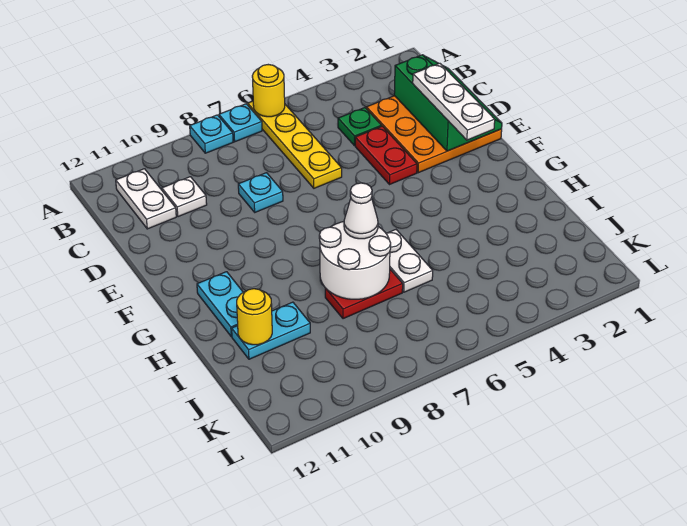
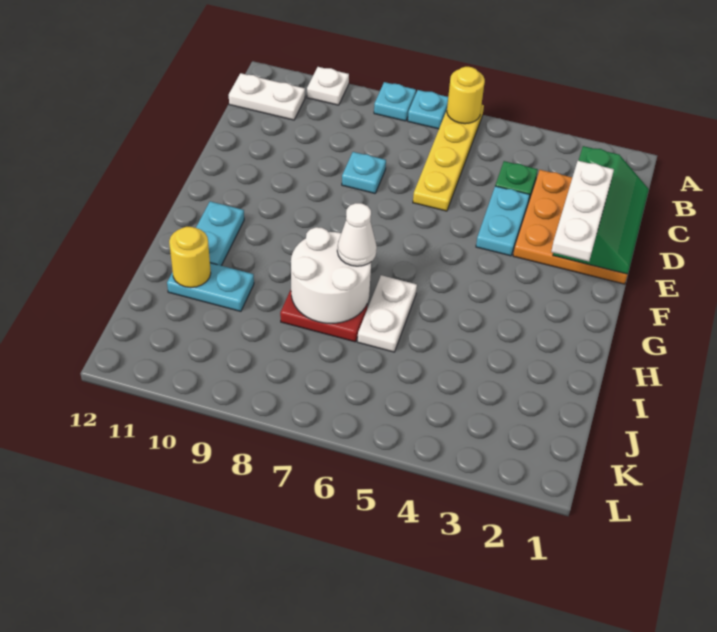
white 1x2 plate [116,169,176,229] -> white 1x2 plate turned to [229,73,305,120]
white 1x1 plate [162,177,207,217] -> white 1x1 plate moved to [307,67,349,105]
red 1x2 plate [355,126,417,185] -> cyan 1x2 plate [476,186,530,256]

